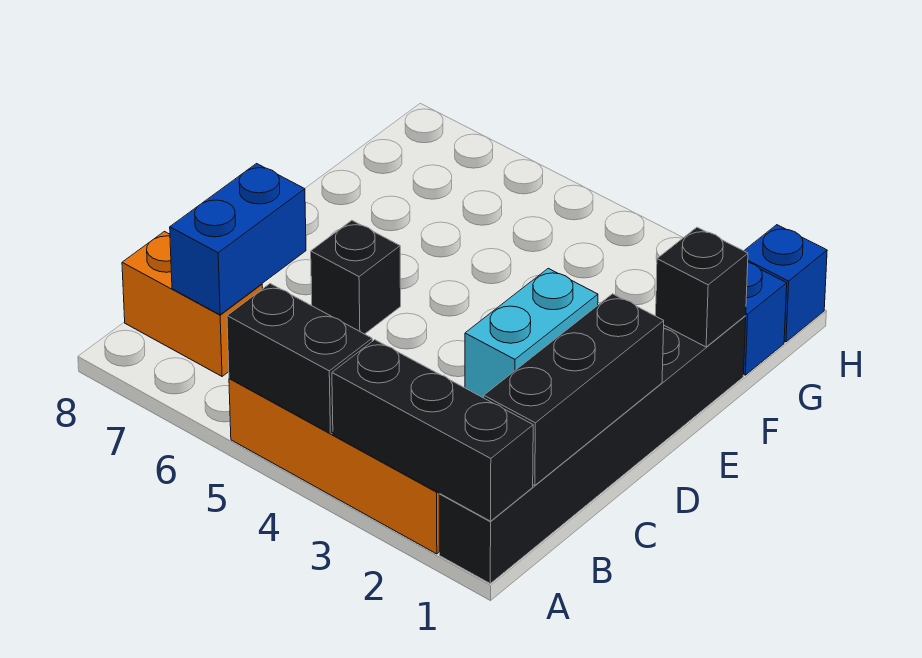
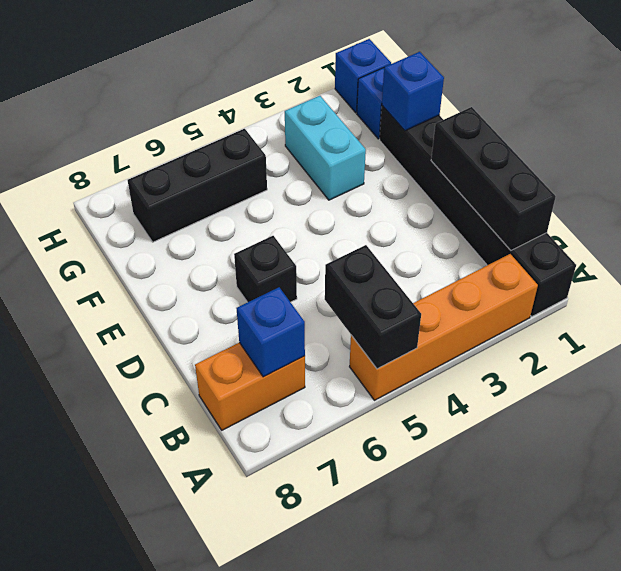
black 1x3 brick [332,340,533,521] -> black 1x3 brick moved to [128,129,267,242]
black 1x2 brick [227,284,372,433] -> black 1x2 brick turned to [325,245,421,369]
blue 1x2 brick [170,164,306,315] -> blue 1x1 brick [236,287,305,377]
cyan 1x2 brick [465,268,598,398] -> cyan 1x2 brick moved to [285,96,366,200]
black 1x1 brick [656,227,748,347] -> blue 1x1 brick [382,52,444,131]

